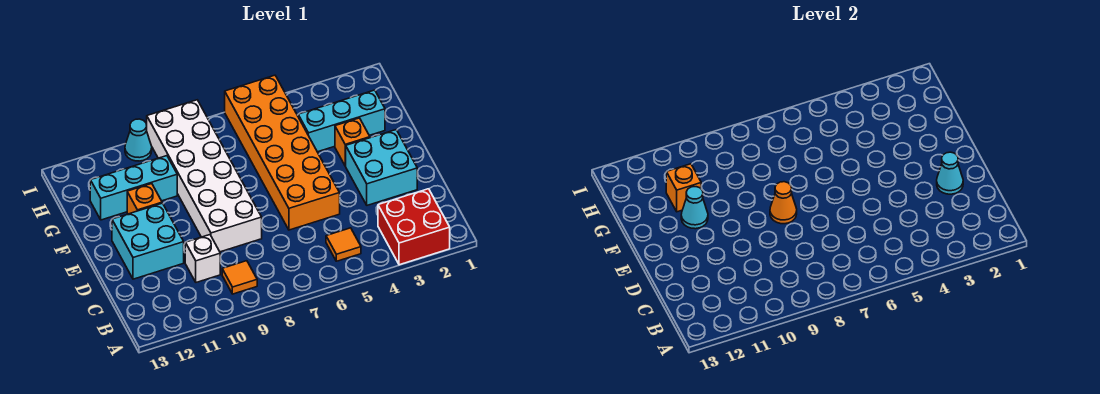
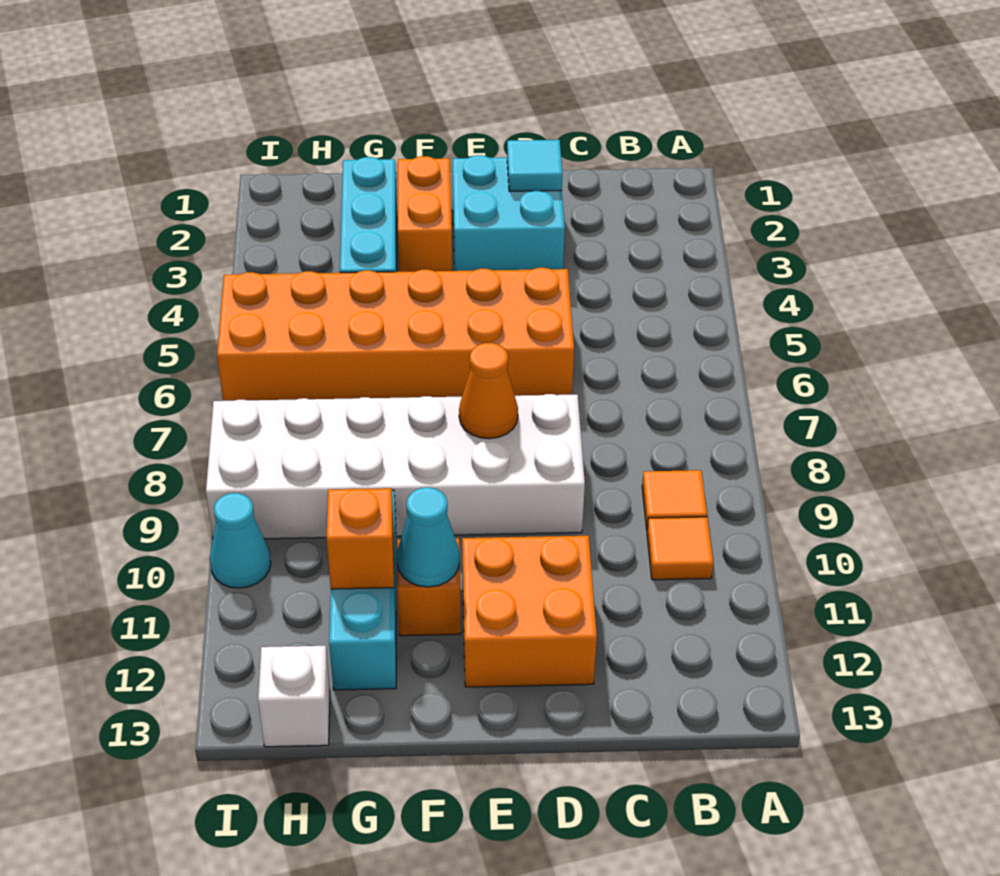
red 2x2 brick [378,189,450,265] -> none
orange 1x1 tile [326,228,361,261] -> orange 1x1 tile moved to [647,517,713,580]
white 1x1 brick [185,235,220,282] -> white 1x1 brick moved to [258,646,330,747]
cyan 1x1 cone [937,152,963,194] -> cyan 1x1 tile [507,140,562,191]
cyan 2x2 brick [112,203,184,279] -> orange 2x2 brick [462,536,597,687]
orange 1x1 brick [335,118,370,166] -> orange 1x2 brick [398,156,452,272]

